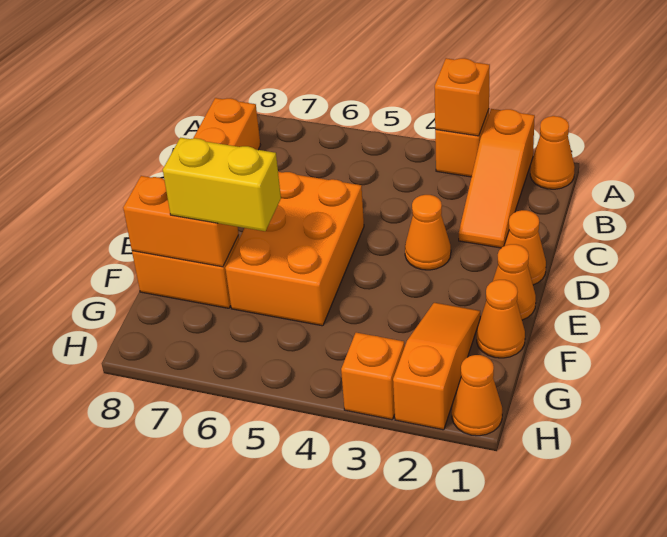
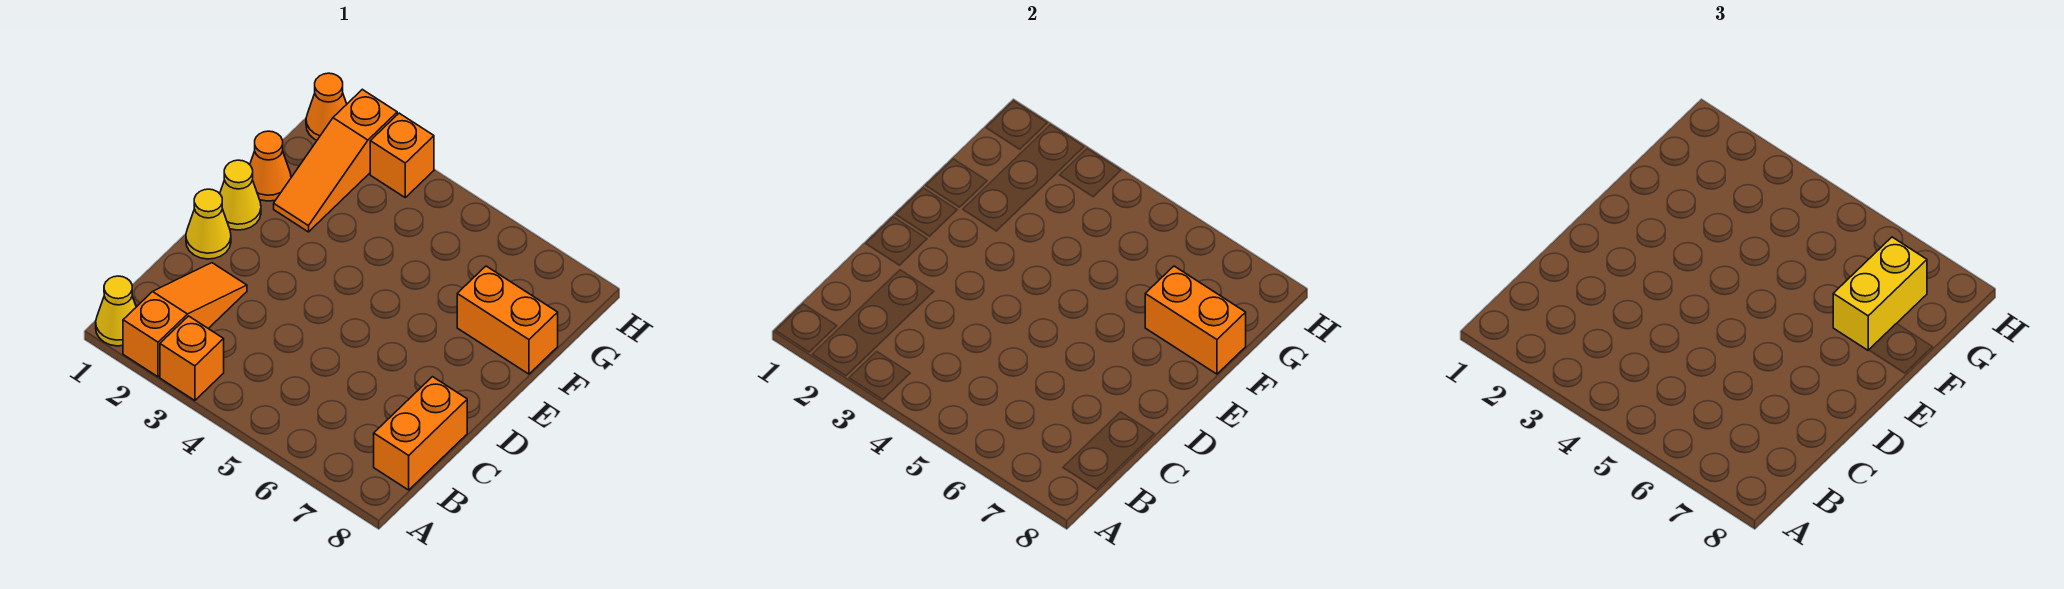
orange 1x1 cone [530,116,575,189] -> yellow 1x1 cone [96,276,136,346]
orange 1x1 brick [435,58,490,136] -> none
orange 1x1 cone [504,210,546,285] -> yellow 1x1 cone [186,189,231,259]
orange 1x1 cone [405,195,451,270] -> none
orange 2x3 brick [225,172,364,326] -> none
orange 1x1 cone [493,244,536,320] -> yellow 1x1 cone [220,160,261,230]
yellow 1x2 brick [163,138,281,231] -> yellow 1x2 brick turned to [1833,237,1927,350]

